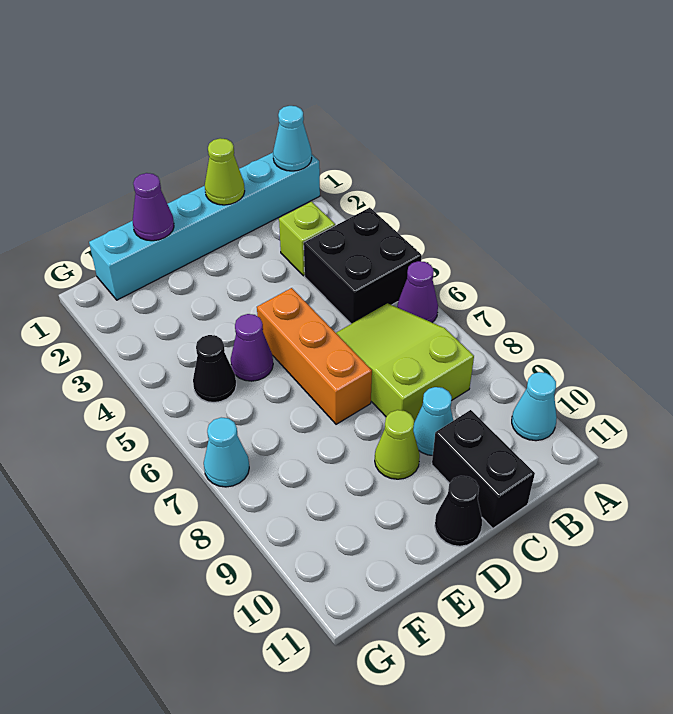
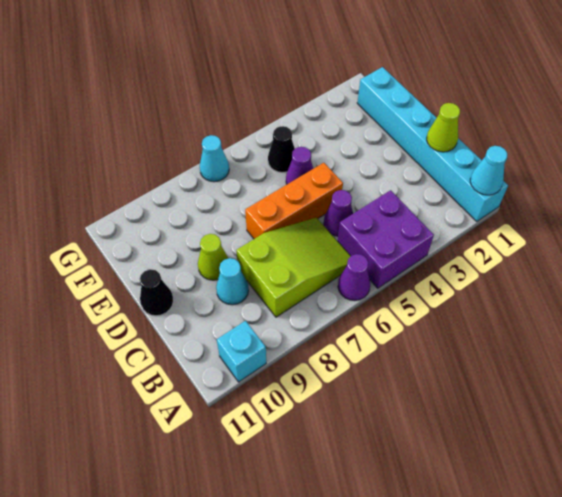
black 2x2 brick [304,208,422,324] -> purple 2x2 brick [337,190,434,288]
cyan 1x1 cone [512,372,557,441] -> cyan 1x1 brick [217,321,266,382]
lime 1x1 brick [279,202,335,276] -> none
black 1x2 brick [432,410,535,528] -> none
purple 1x1 cone [133,173,174,241] -> purple 1x1 cone moved to [324,190,353,236]

